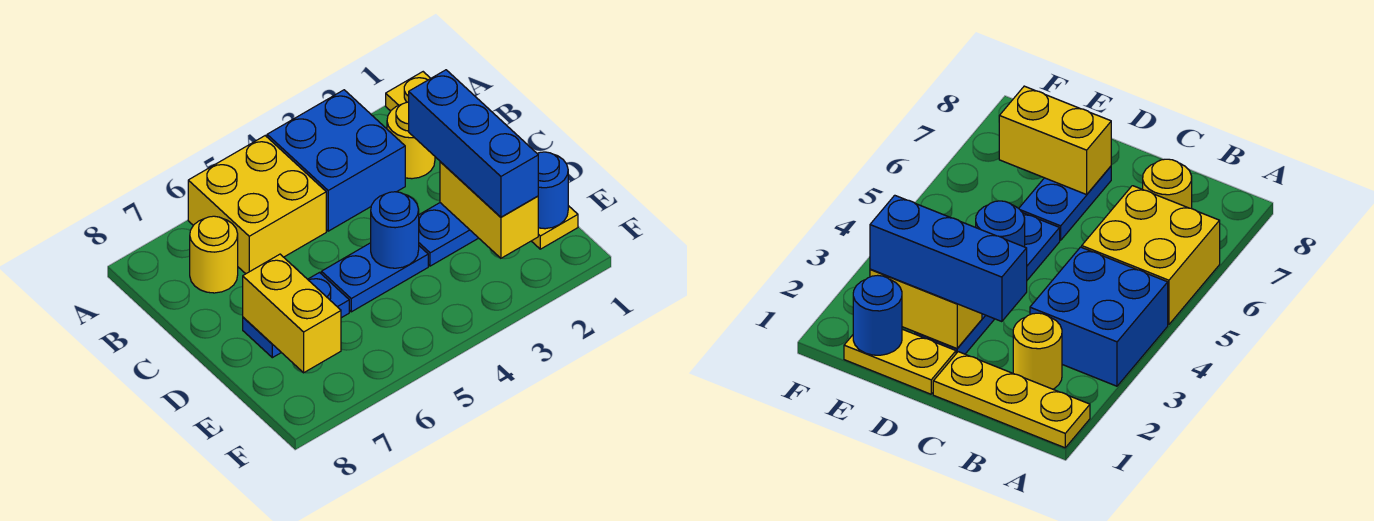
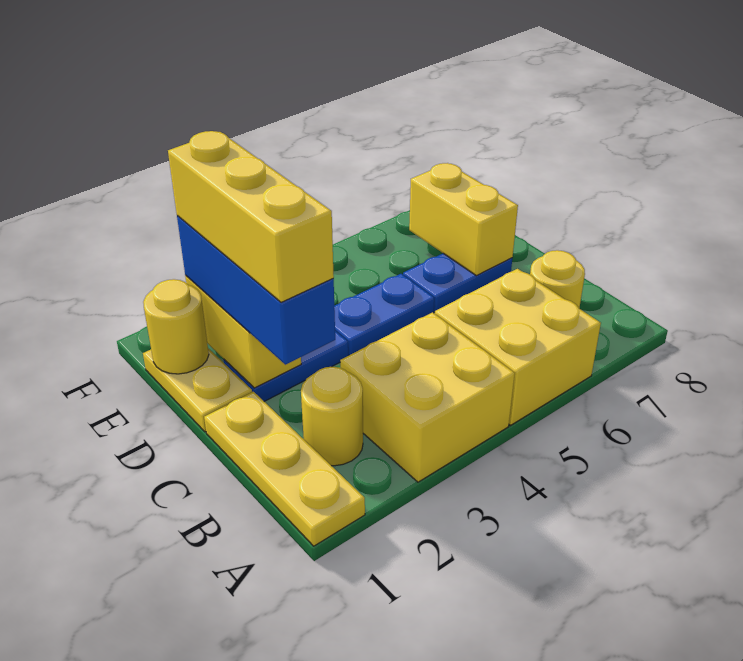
blue 2x2 brick [267,90,405,231] -> yellow 2x2 brick [340,312,515,482]
none -> yellow 1x3 brick [168,131,334,302]
blue 1x1 round brick [371,192,419,268] -> none
blue 1x1 round brick [537,152,568,229] -> yellow 1x1 round brick [143,279,209,374]

